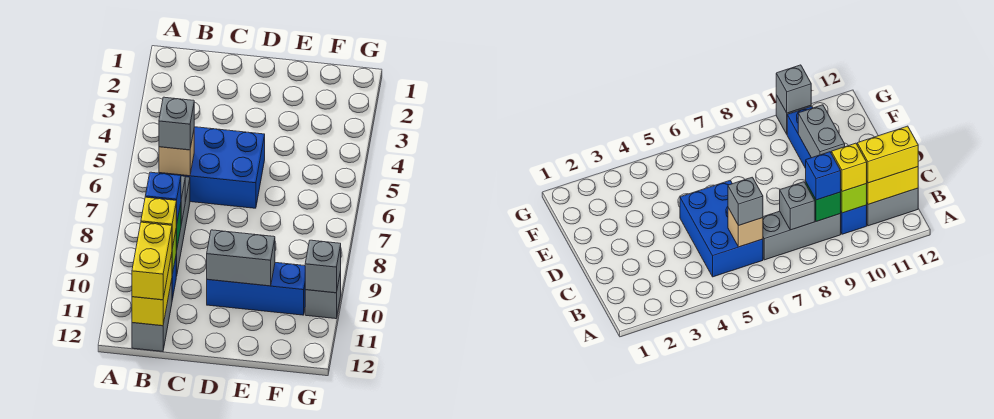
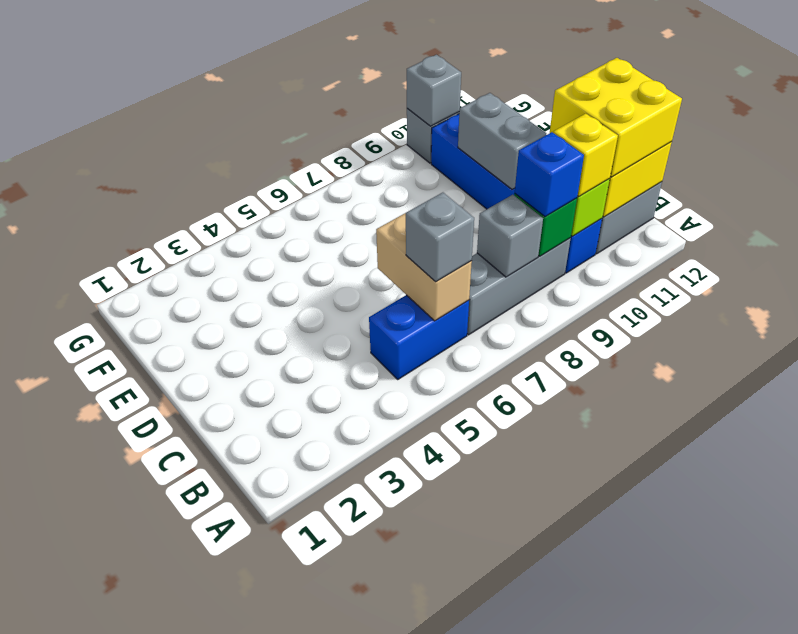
blue 2x3 brick [162,127,265,208] -> blue 1x2 brick [369,295,469,379]
tan 1x1 brick [159,132,194,176] -> tan 1x2 brick [376,213,472,321]
yellow 1x2 brick [132,222,172,300] -> yellow 2x2 brick [550,58,682,177]

